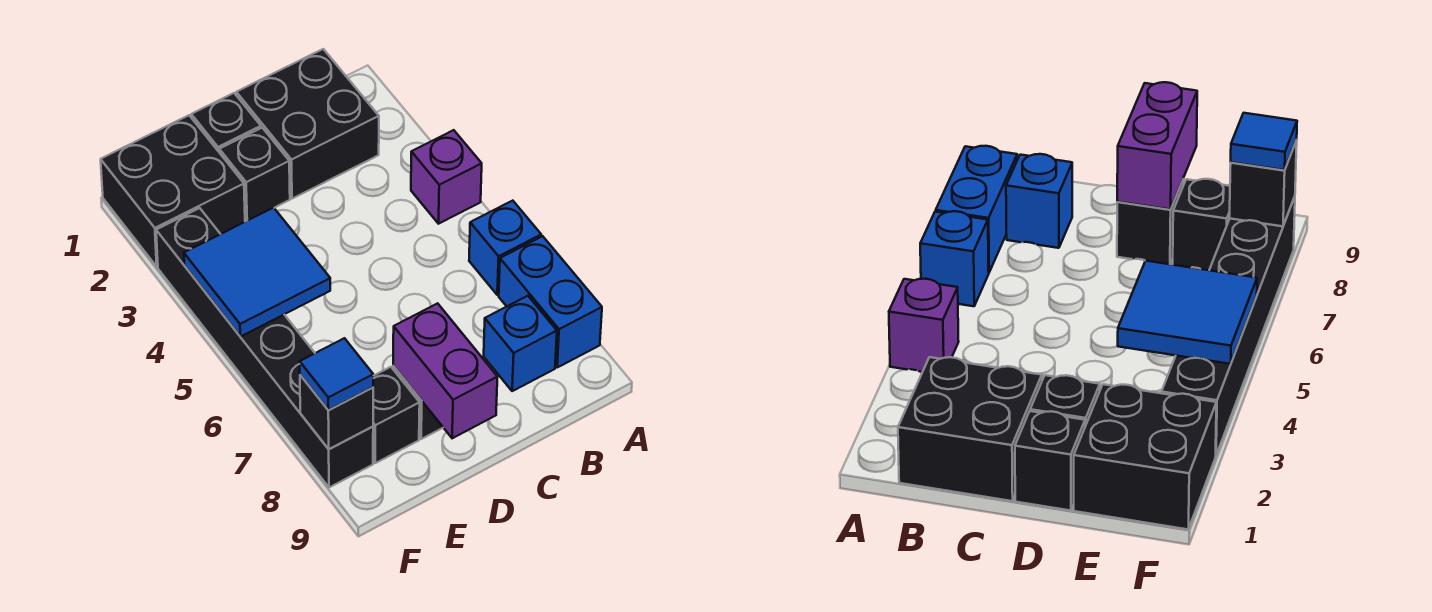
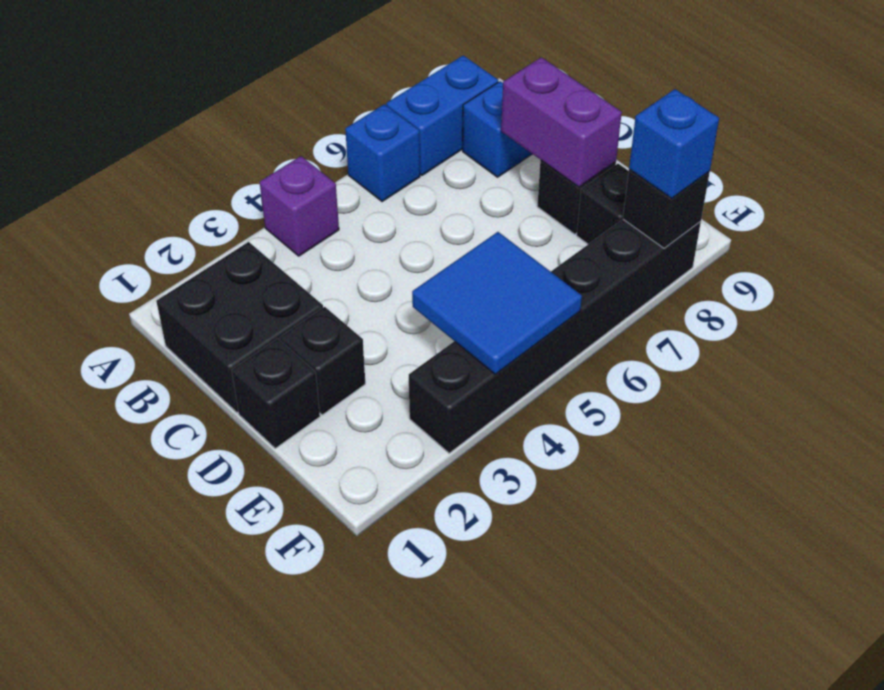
purple 1x2 brick [393,303,497,438] -> purple 1x2 brick turned to [501,57,622,187]
black 2x2 brick [101,115,245,267] -> none
blue 1x1 tile [300,338,373,410] -> blue 1x1 brick [629,89,719,198]

